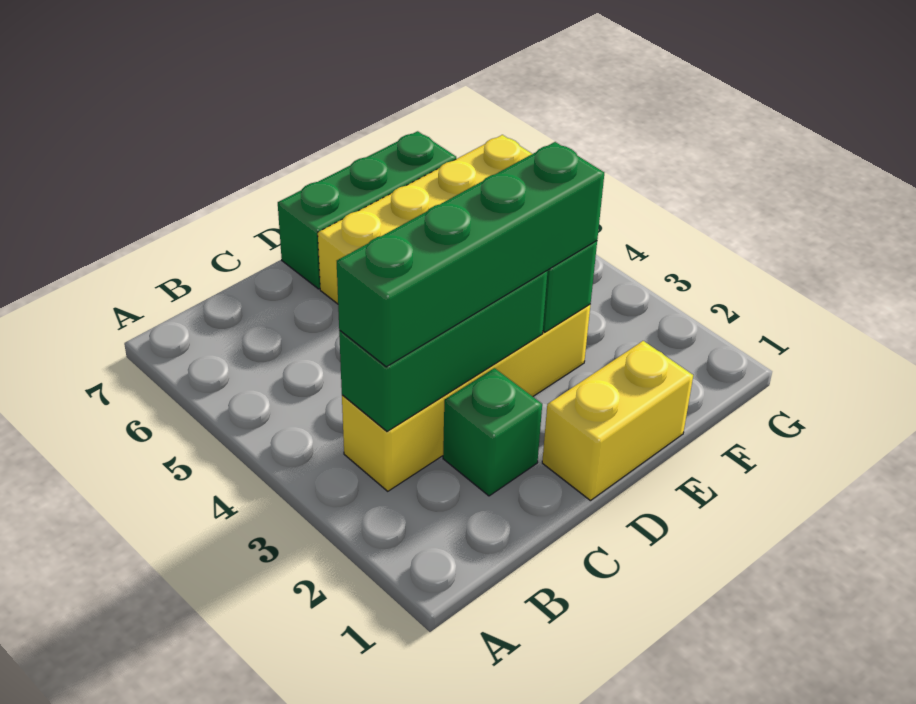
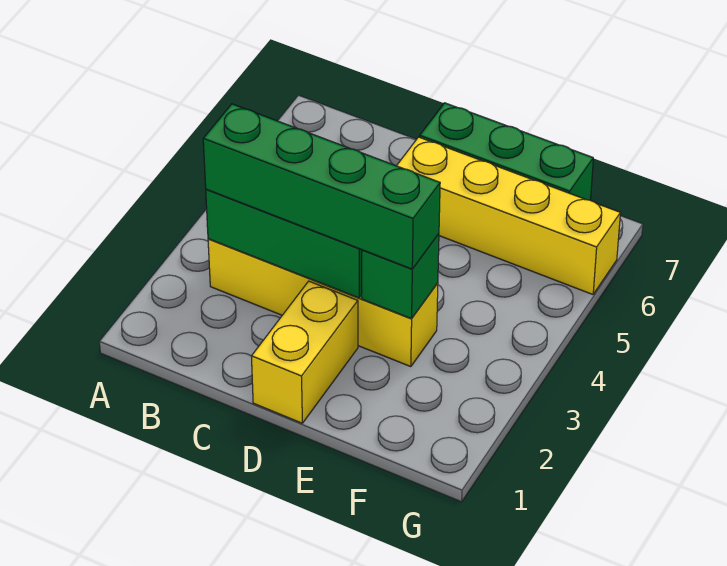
green 1x1 brick [443,368,542,496] -> none
yellow 1x2 brick [542,341,693,501] -> yellow 1x2 brick turned to [252,281,358,423]

